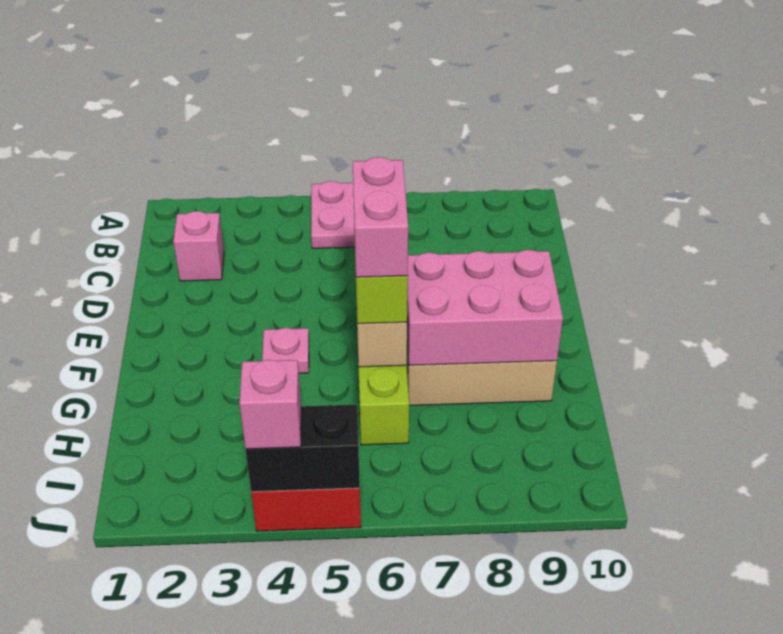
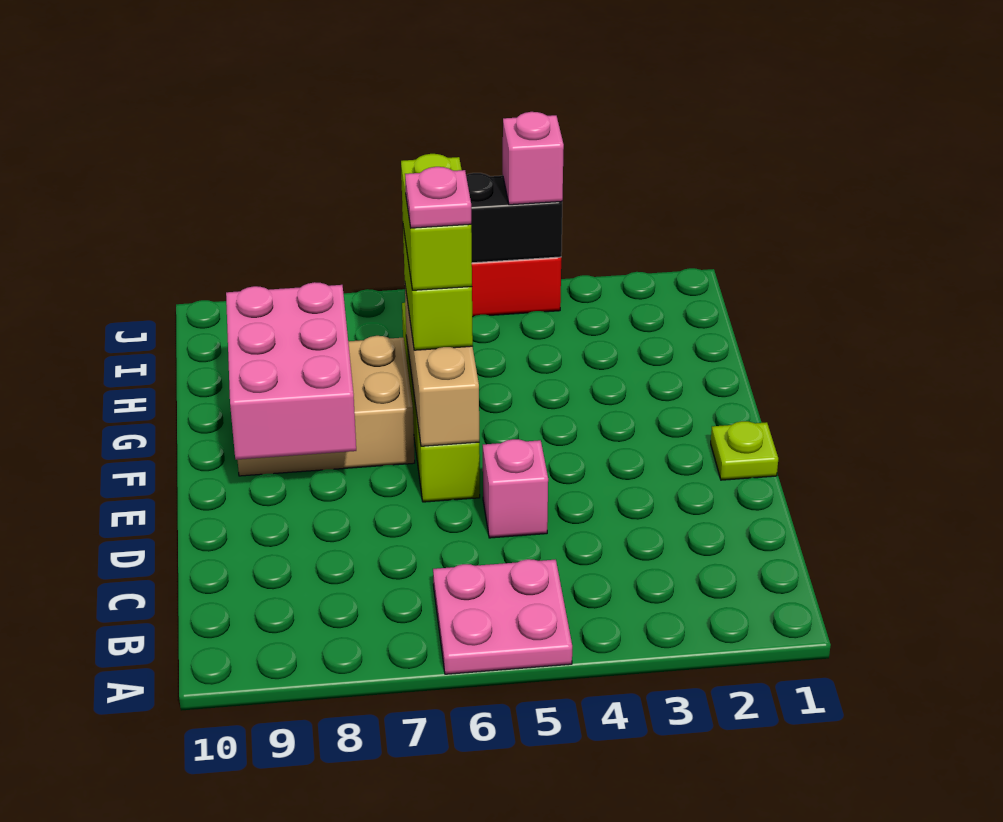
pink 1x1 brick [173,211,224,281] -> pink 1x1 brick moved to [483,439,548,538]
none -> lime 1x1 plate [711,421,778,480]
pink 1x1 plate [262,328,309,373] -> pink 1x1 plate moved to [405,167,471,228]
pink 1x2 brick [353,157,408,277] -> lime 1x2 brick [401,154,472,290]
pink 2x3 brick [407,250,563,365] -> pink 2x3 brick turned to [226,282,356,460]

